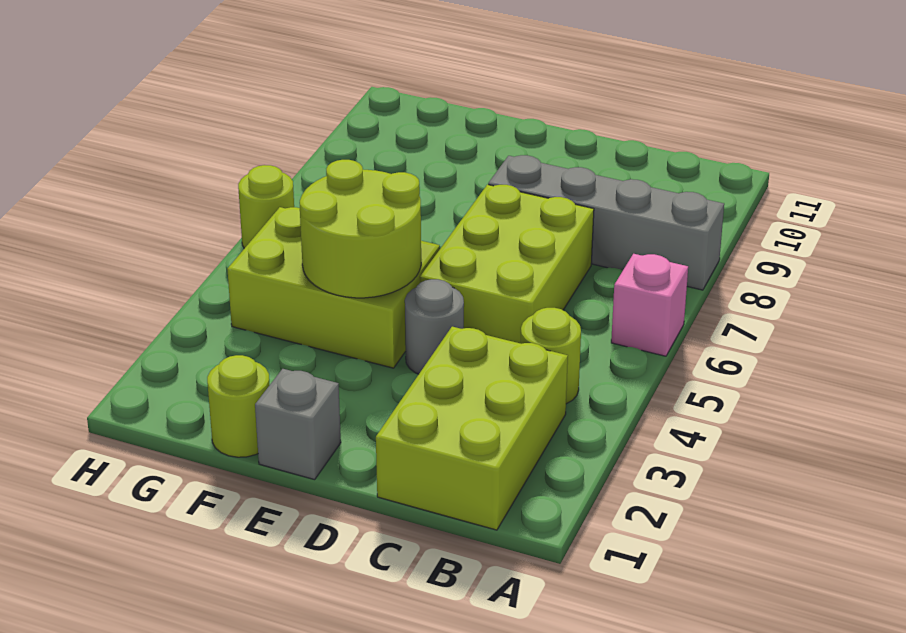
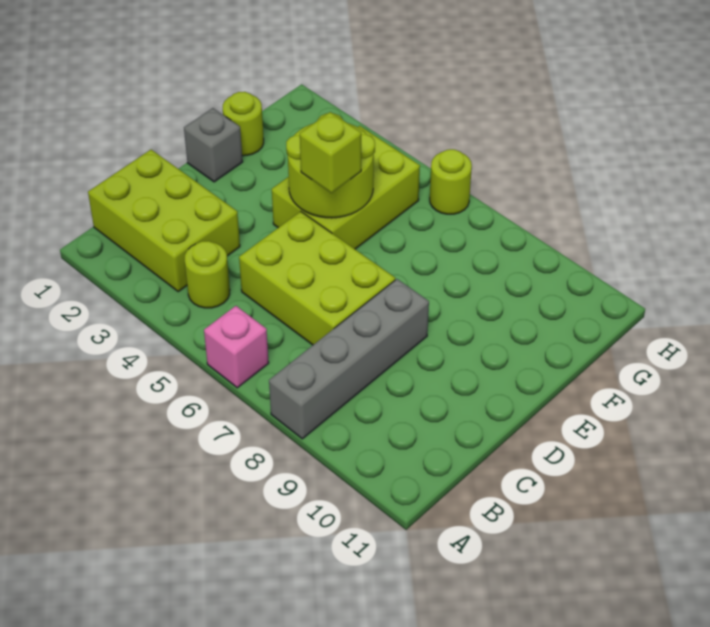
grey 1x1 round brick [405,279,464,374] -> none
none -> lime 1x1 brick [300,112,361,193]

